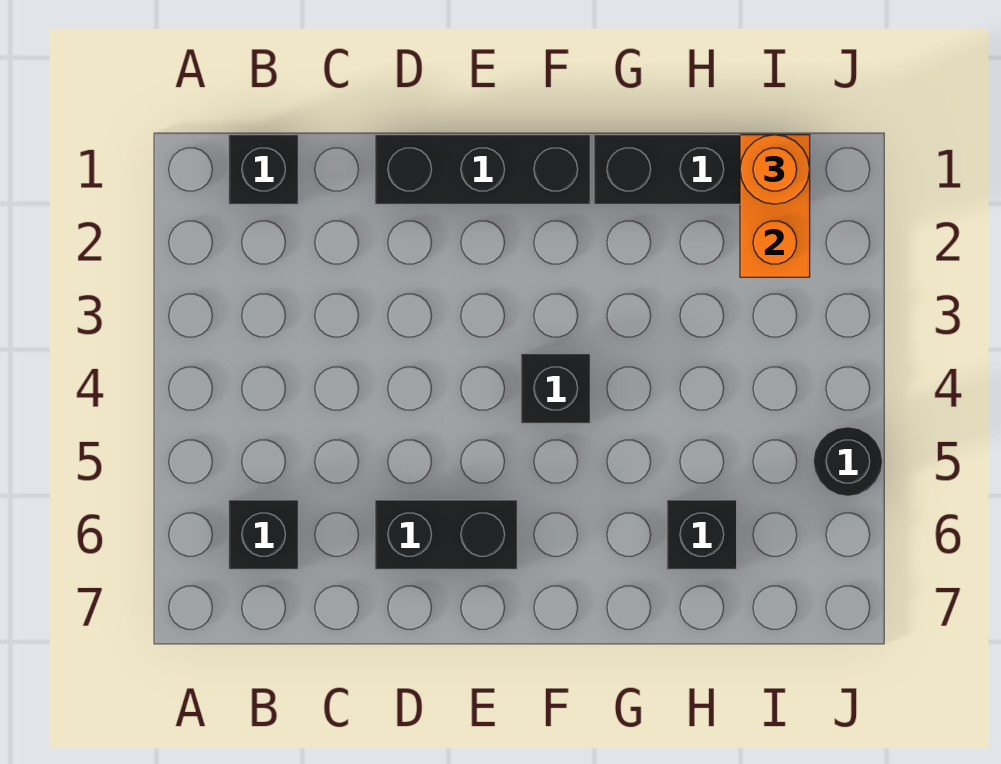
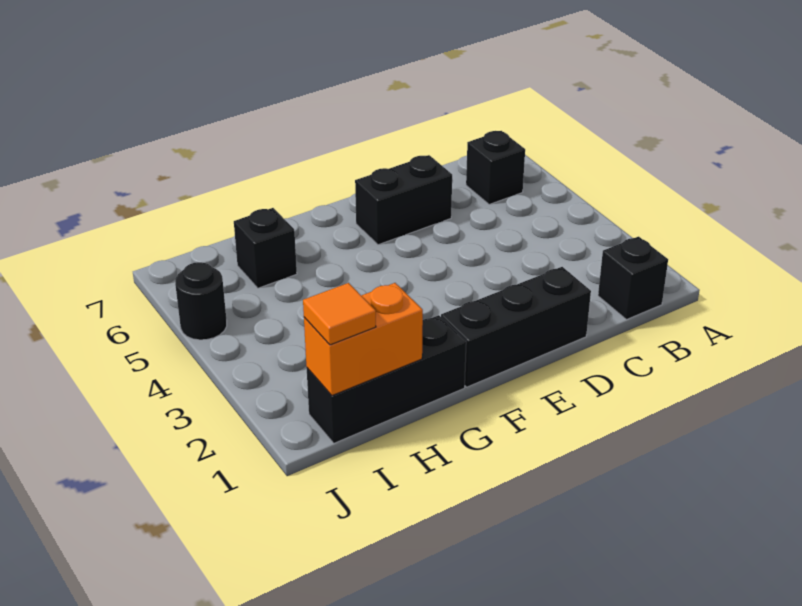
black 1x1 brick [521,354,590,423] -> none
orange 1x2 brick [740,135,810,277] -> orange 1x2 brick turned to [304,283,423,396]
orange 1x1 round brick [740,135,810,204] -> orange 1x1 tile [303,283,376,345]

